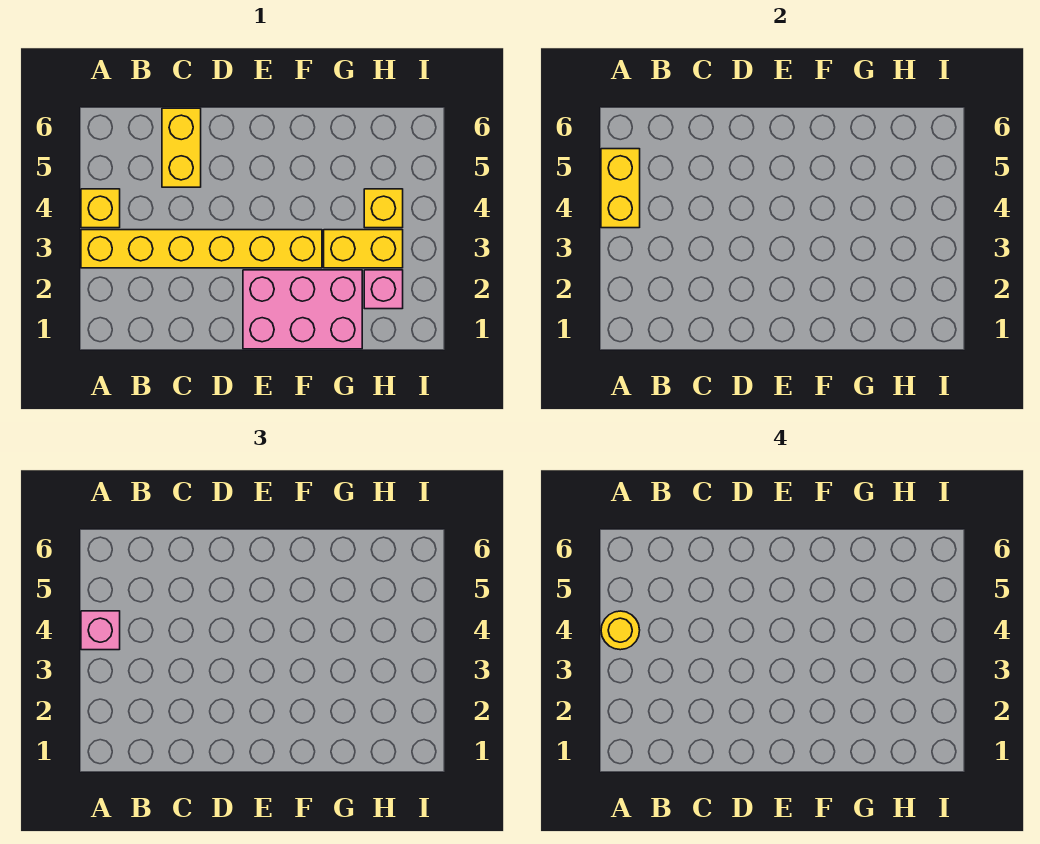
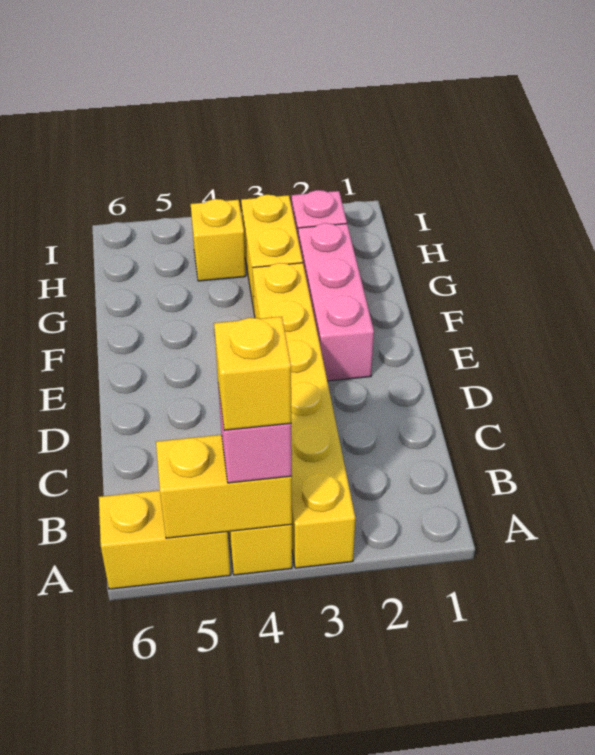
yellow 1x1 round brick [601,611,640,650] -> yellow 1x1 brick [214,317,291,430]
yellow 1x2 brick [162,108,201,187] -> yellow 1x2 brick moved to [99,490,231,589]
pink 2x3 brick [243,270,362,349] -> pink 1x3 brick [298,223,374,381]

